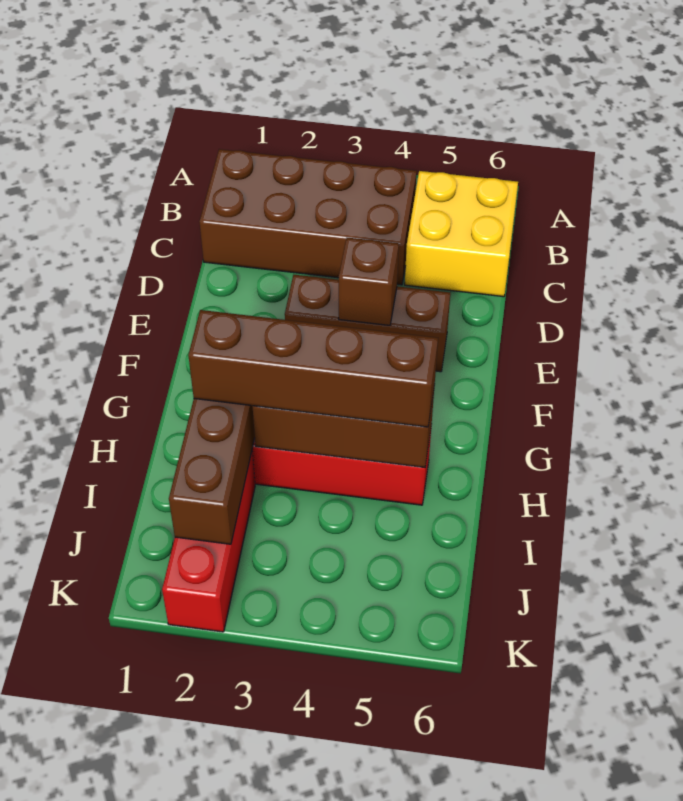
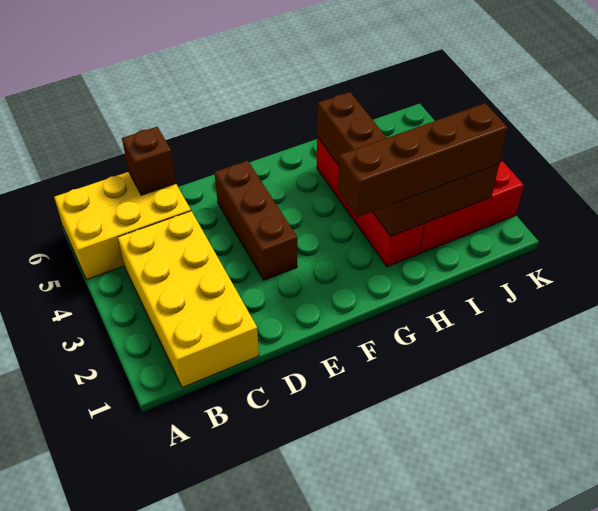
brown 2x4 brick [199,149,417,285] -> yellow 2x4 brick [118,211,259,388]
yellow 2x2 brick [405,171,518,297] -> yellow 2x3 brick [54,172,191,280]
brown 1x1 brick [339,238,399,325] -> brown 1x1 brick moved to [122,127,176,195]
brown 1x4 brick [188,310,438,427] -> brown 1x4 brick turned to [338,103,508,217]

